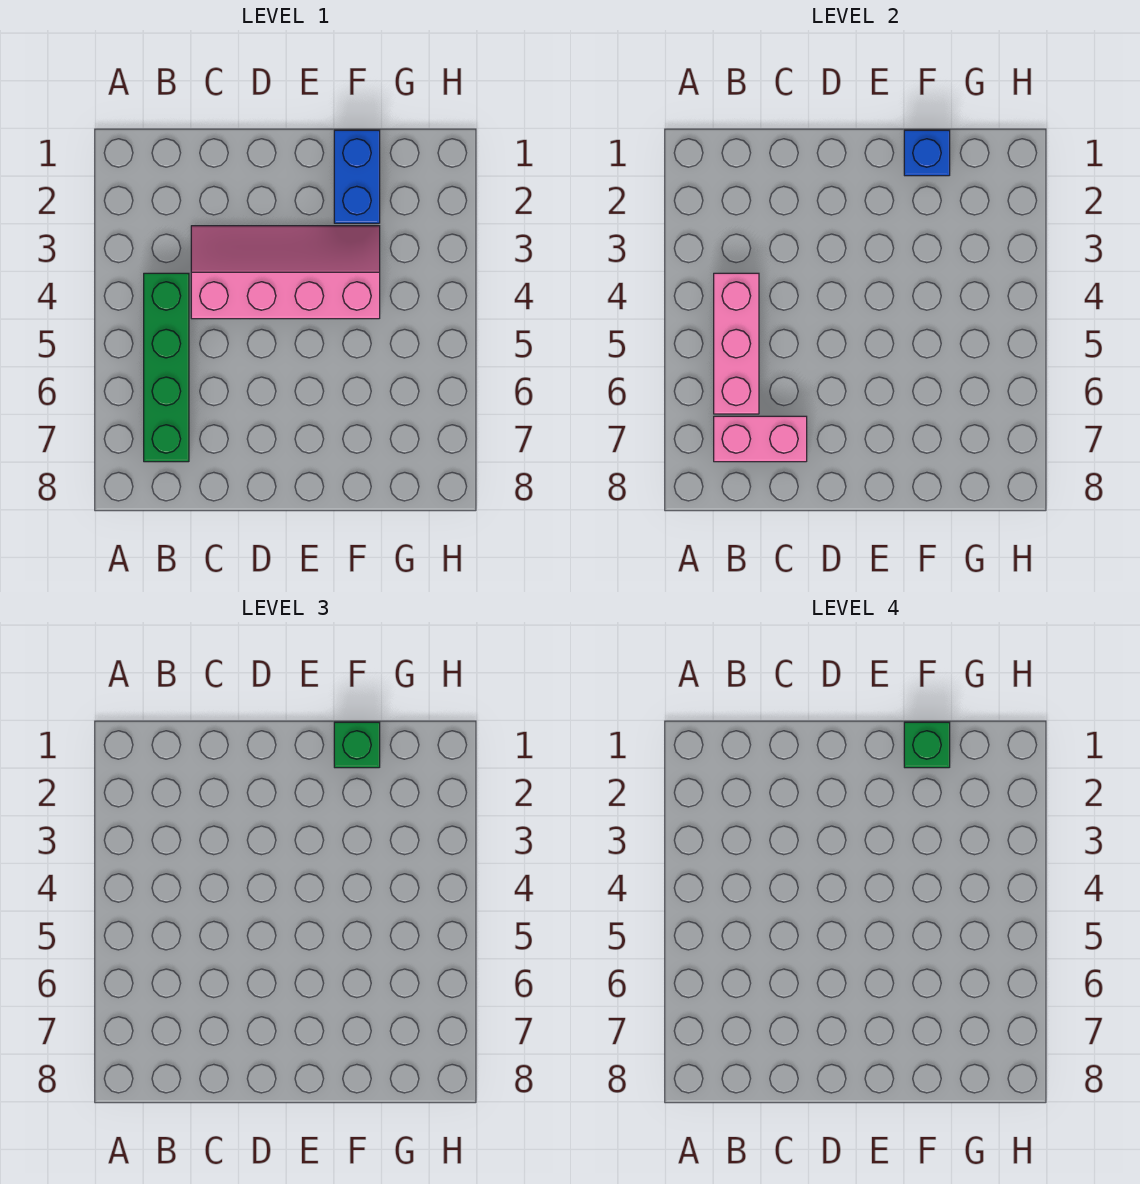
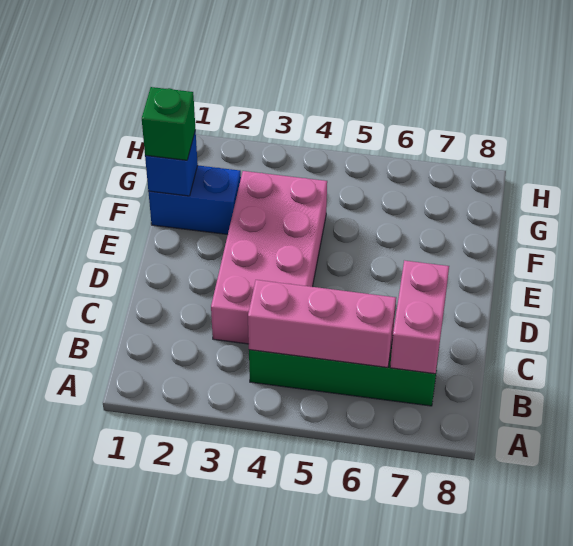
pink 2x4 slope [191,226,380,319] -> pink 2x4 brick [211,171,327,344]
green 1x1 brick [904,722,950,768] -> none

